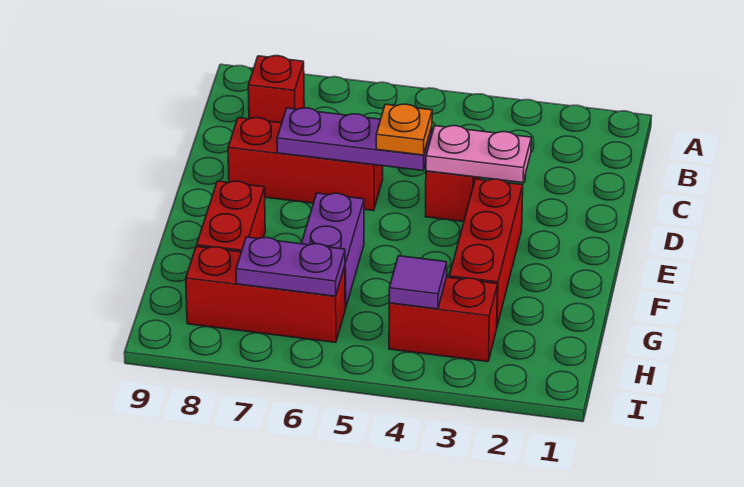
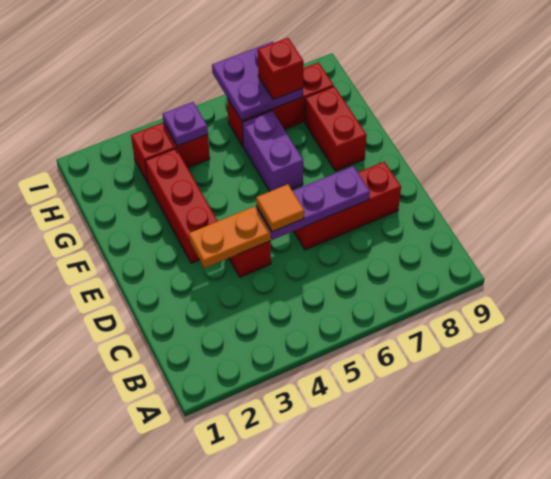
red 1x1 brick [248,56,304,123] -> red 1x1 brick moved to [258,38,304,100]
pink 1x2 plate [426,126,531,183] -> orange 1x2 plate [189,206,271,268]
orange 1x1 plate [376,104,432,155] -> orange 1x1 tile [256,184,304,232]
purple 1x1 tile [389,256,447,309] -> purple 1x1 plate [163,102,208,146]
purple 1x2 plate [236,237,345,296] -> purple 2x2 plate [212,42,303,121]

